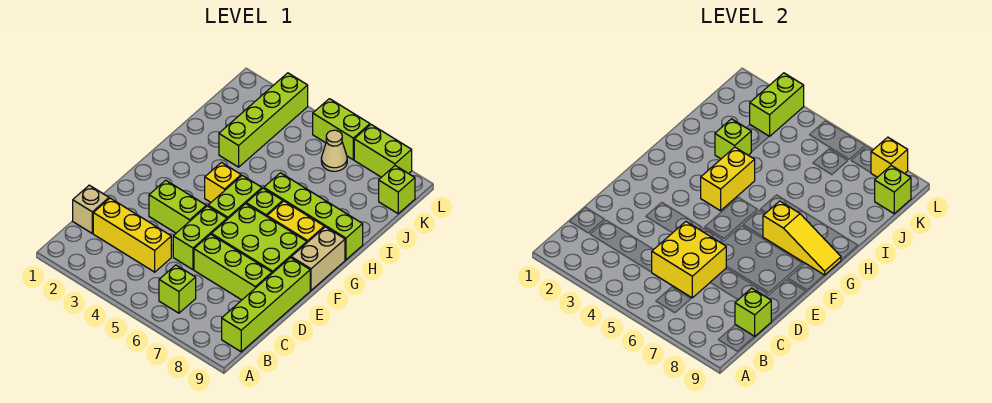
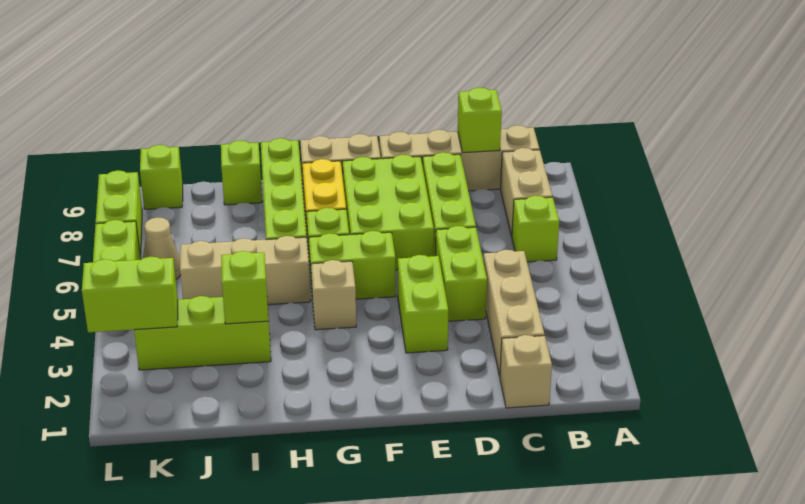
none -> tan 1x2 brick [501,148,553,236]
lime 1x4 brick [222,258,310,352] -> tan 1x4 brick [379,125,540,191]
yellow 1x3 brick [93,198,171,272] -> tan 1x3 brick [483,250,545,376]
yellow 2x2 brick [652,222,726,298] -> none
lime 1x2 brick [173,206,227,270] -> lime 1x2 brick turned to [436,226,487,321]
yellow 1x1 brick [205,163,241,202] -> tan 1x1 brick [311,260,356,330]
yellow 1x2 brick [701,147,755,211] -> none
yellow 1x3 slope [763,201,841,275] -> none
none -> tan 1x3 brick [180,236,311,305]
lime 1x4 brick [219,73,308,167] -> lime 1x3 brick [134,296,271,370]
lime 1x1 brick [875,166,911,214] -> lime 1x1 brick moved to [221,141,262,205]
yellow 1x1 brick [871,137,908,177] -> none

